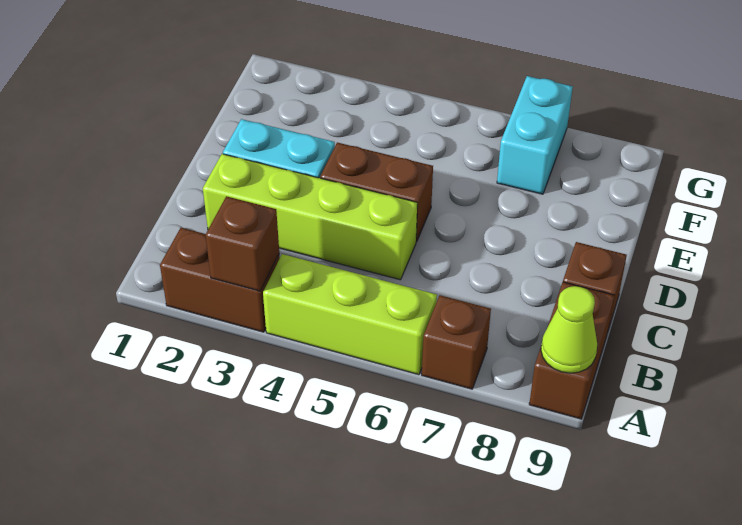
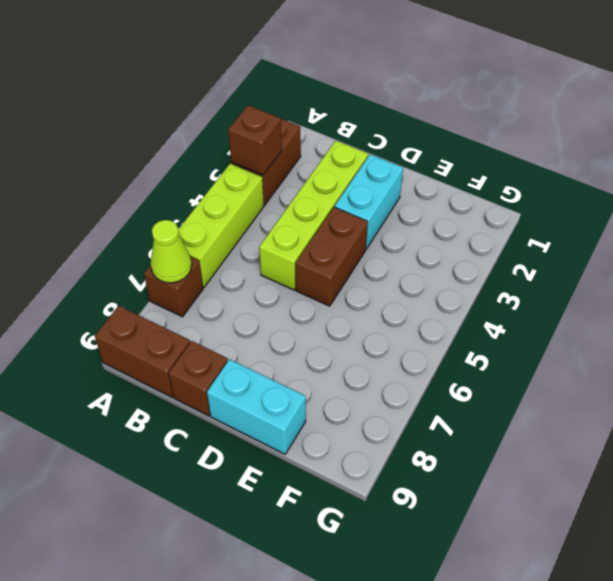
lime 1x1 cone [541,286,597,373] -> lime 1x1 cone moved to [151,220,192,283]
cyan 1x2 brick [497,76,573,194] -> cyan 1x2 brick moved to [207,359,306,454]

